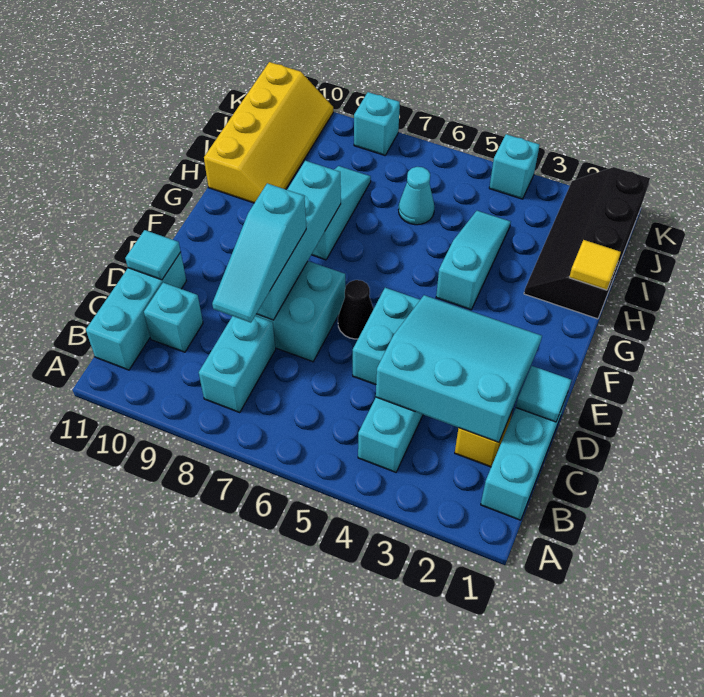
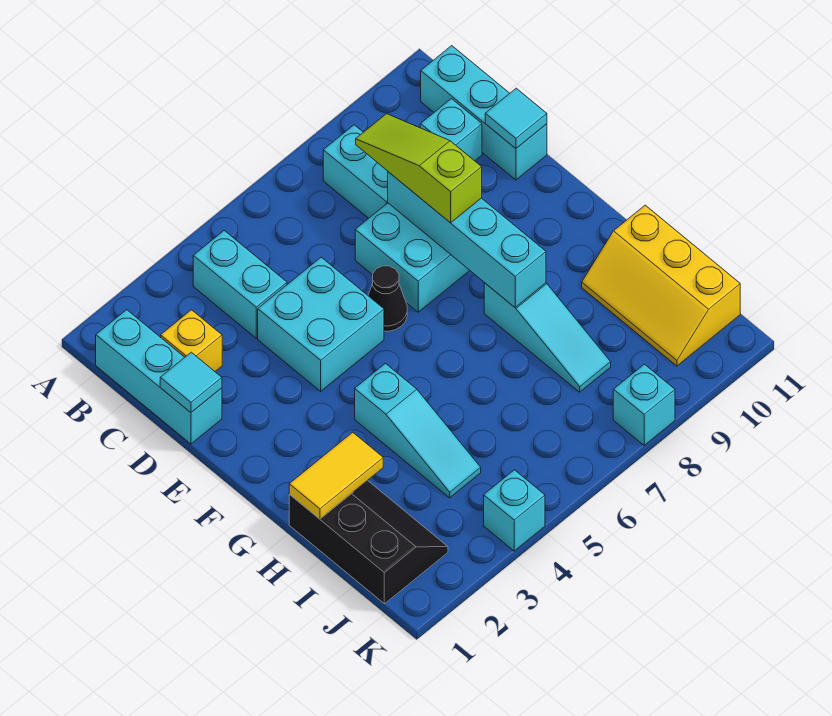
cyan 3x3 slope [376,295,542,442] -> none
cyan 1x3 slope [212,183,306,323] -> lime 1x3 slope [356,114,482,223]
black 2x4 slope [524,167,650,319] -> black 2x3 slope [289,481,448,604]
yellow 1x1 tile [569,240,621,290] -> yellow 1x2 tile [289,432,383,519]
yellow 2x4 slope [204,62,333,203] -> yellow 2x3 slope [582,205,740,366]
cyan 1x1 cone [398,167,434,225] -> none

